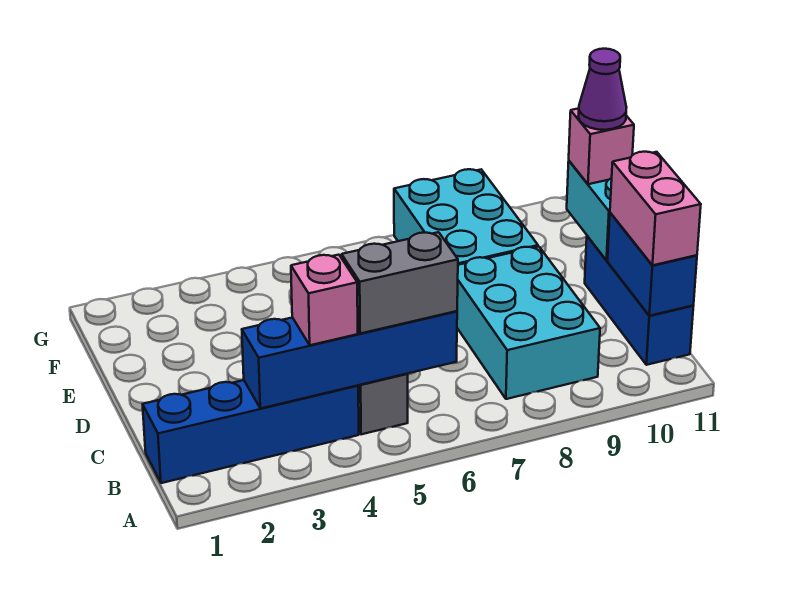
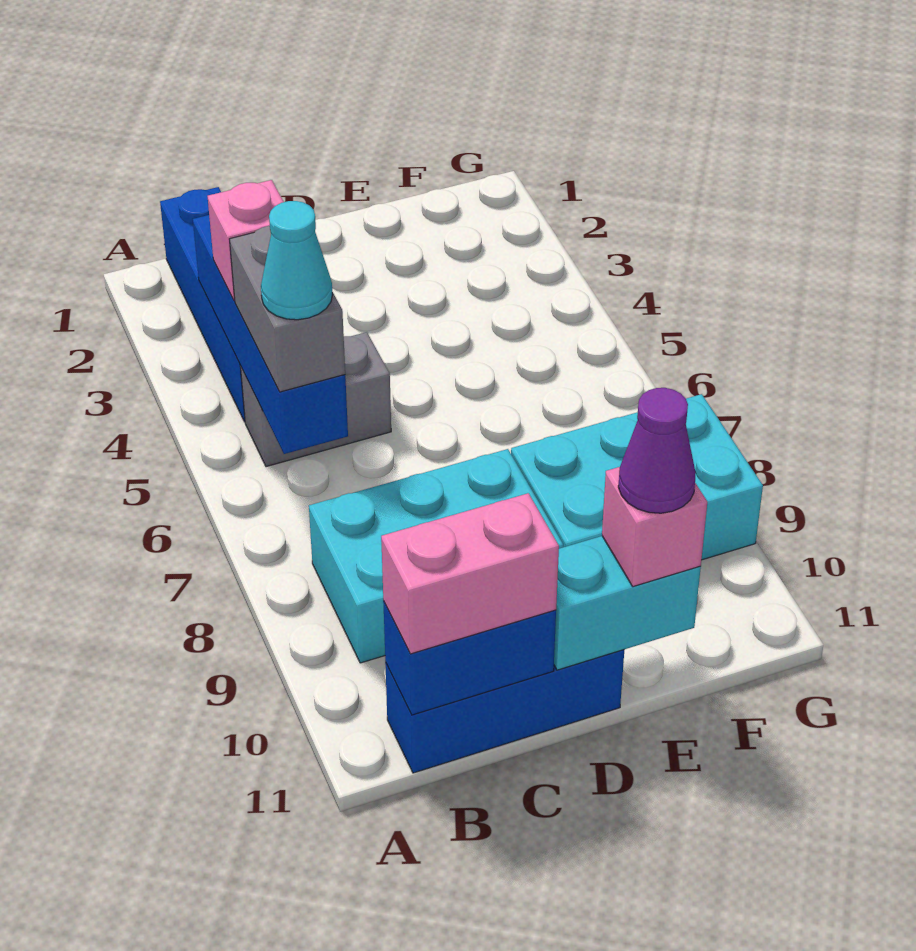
none -> cyan 1x1 cone [261,201,332,320]

